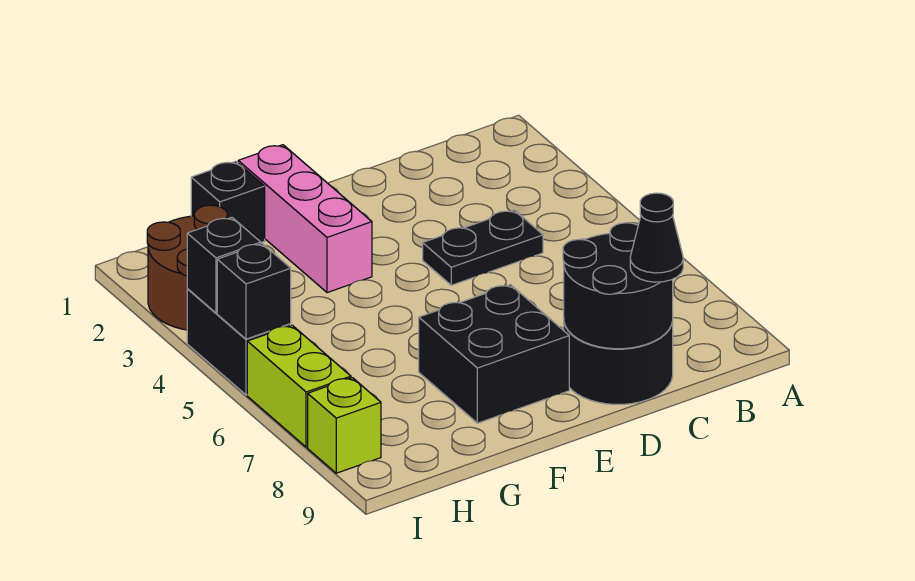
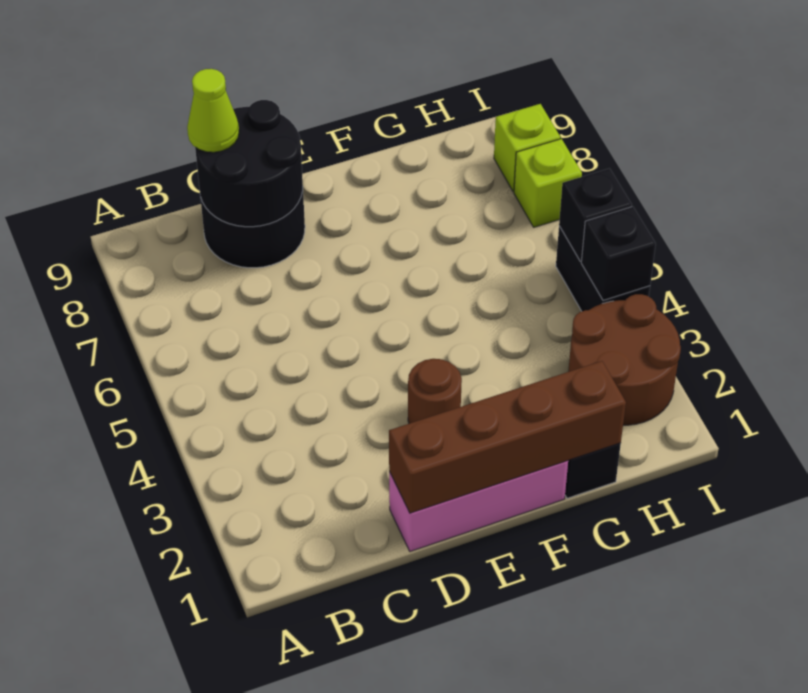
black 1x2 plate [423,210,543,285] -> none
black 1x1 cone [630,193,683,282] -> lime 1x1 cone [187,69,239,152]
none -> brown 1x4 brick [389,361,626,513]
none -> brown 1x1 round brick [408,359,462,424]
black 2x2 brick [419,285,569,423] -> none
pink 1x3 brick [238,145,372,293] -> pink 1x3 brick turned to [389,461,568,551]
lime 1x2 brick [247,325,351,447] -> lime 1x1 brick [514,139,582,227]

